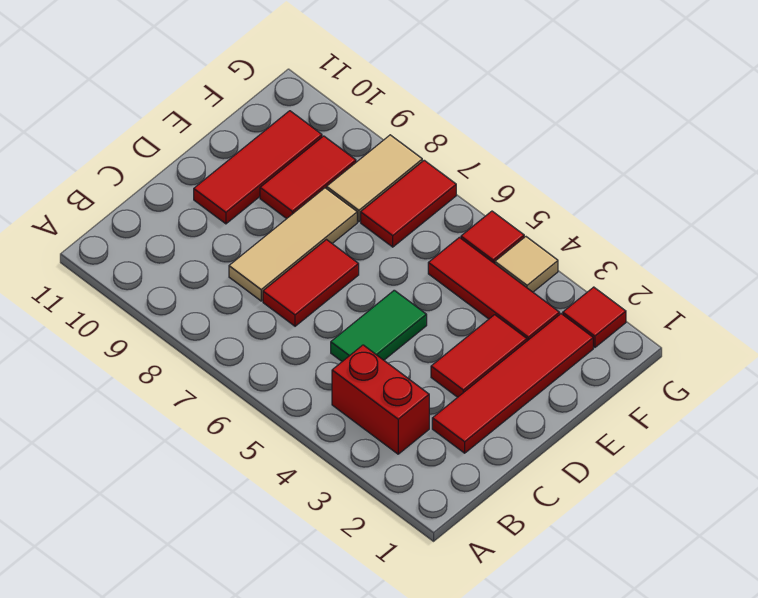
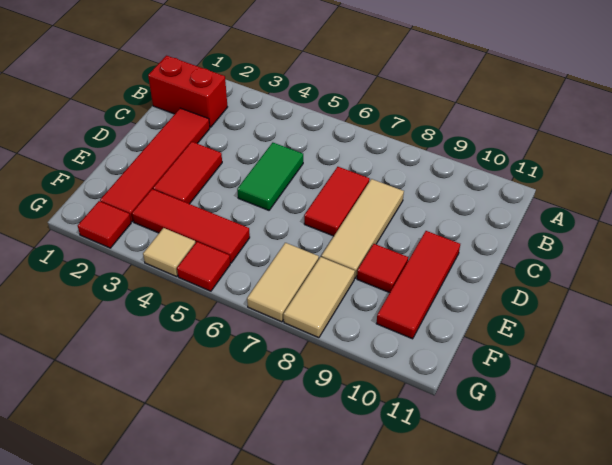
red 1x2 brick [332,345,429,454] -> red 1x2 brick moved to [148,56,227,127]
red 1x2 tile [260,136,356,219] -> red 1x1 tile [357,244,408,293]
red 1x2 tile [361,160,456,247] -> tan 1x2 tile [247,243,319,322]

